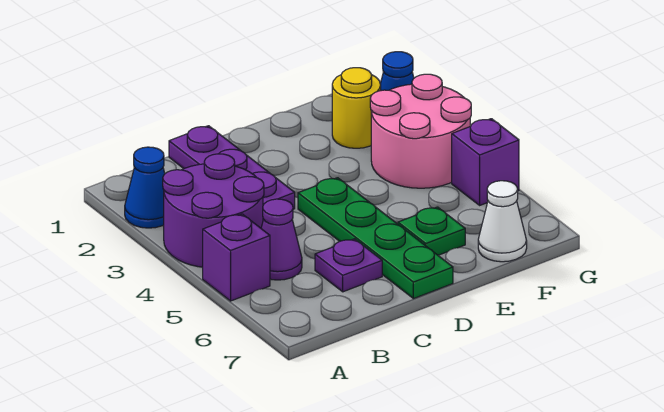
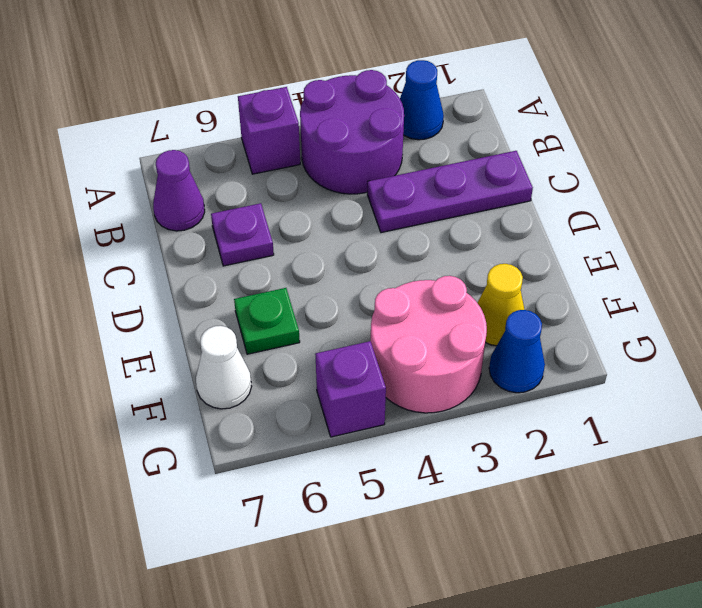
purple 1x1 cone [261,199,302,280] -> purple 1x1 cone moved to [153,150,205,231]
green 1x4 plate [298,178,453,299] -> none
yellow 1x1 round brick [332,68,381,148] -> yellow 1x1 cone [478,264,524,346]

